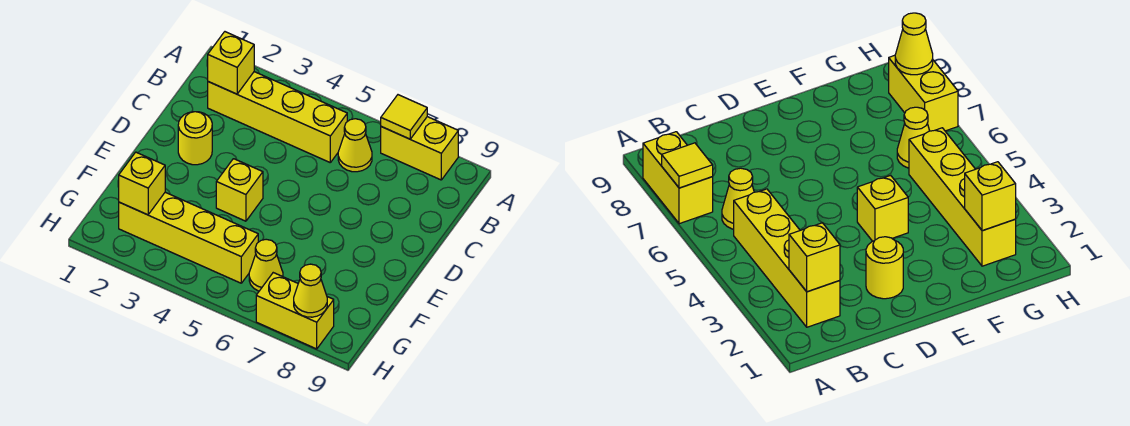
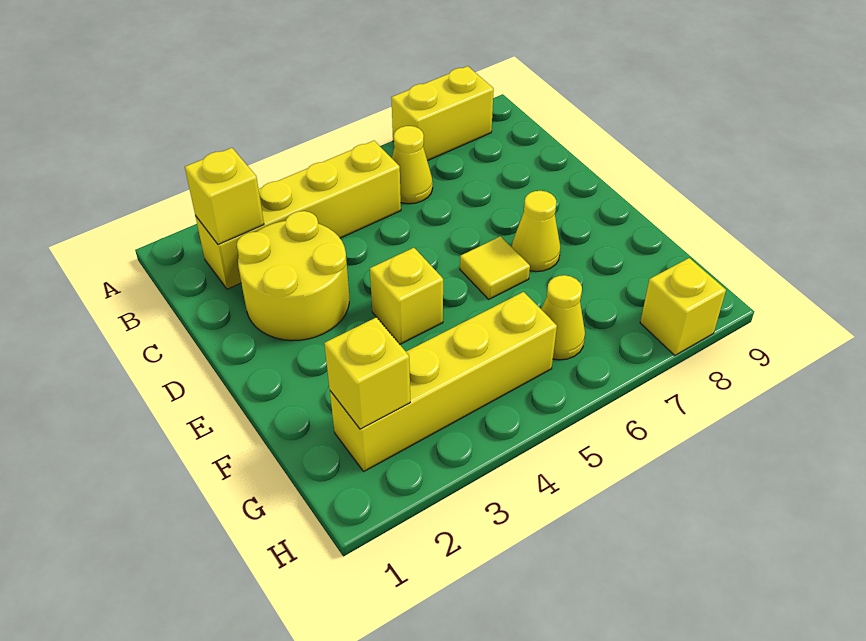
yellow 1x1 tile [381,95,427,139] -> yellow 1x1 tile moved to [460,236,530,299]
yellow 1x1 round brick [178,112,212,165] -> yellow 2x2 round brick [237,211,349,341]
yellow 1x2 brick [256,273,334,349] -> yellow 1x1 brick [640,258,726,356]
yellow 1x1 cone [294,264,327,317] -> yellow 1x1 cone moved to [512,191,560,272]

